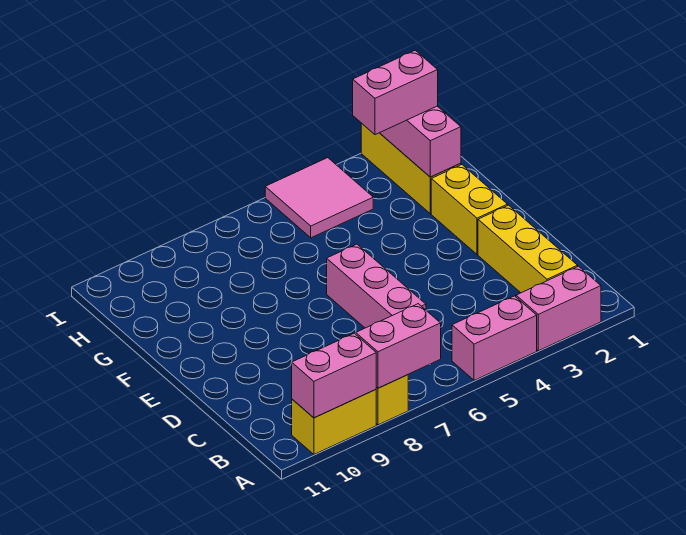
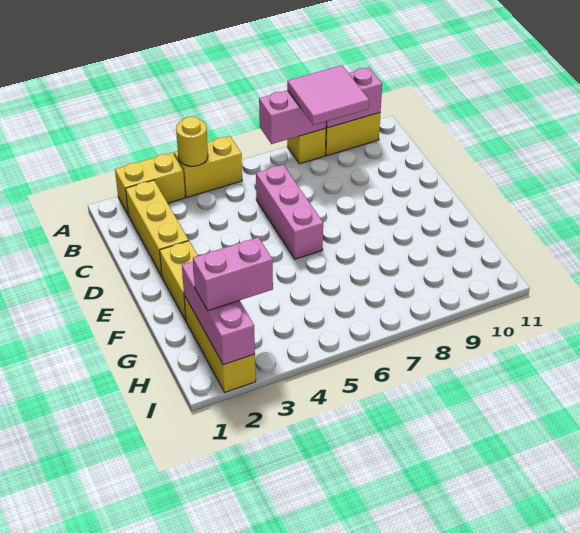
pink 1x2 brick [516,266,601,351] -> yellow 1x2 brick [115,153,185,214]
pink 1x2 brick [452,296,537,380] -> yellow 1x2 brick [174,136,242,197]
none -> yellow 1x1 round brick [176,116,208,166]
pink 2x2 tile [265,158,373,238] -> pink 2x2 tile moved to [287,65,369,125]

